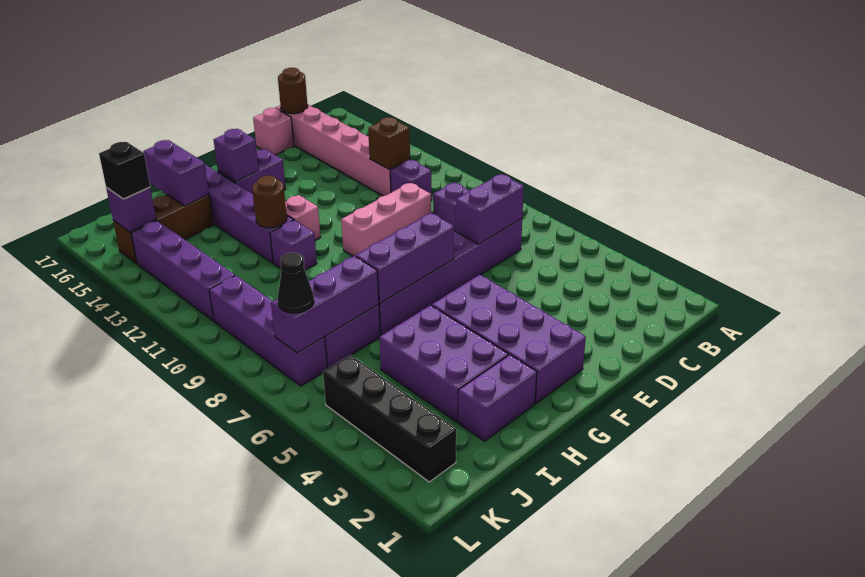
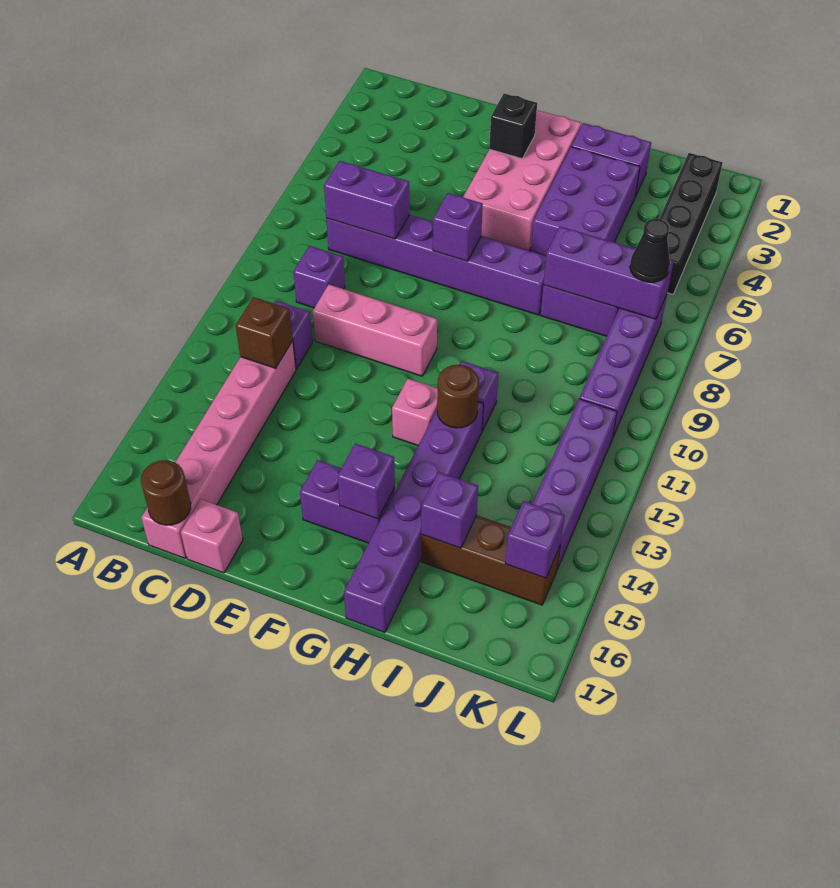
purple 2x4 brick [432,275,586,403] -> pink 2x4 brick [463,110,581,251]
purple 1x3 brick [356,213,454,303] -> purple 1x1 brick [433,193,483,261]
purple 1x2 brick [143,140,209,206] -> purple 1x1 brick [421,472,478,548]
black 1x1 brick [99,142,150,199] -> black 1x1 brick moved to [489,94,537,159]

